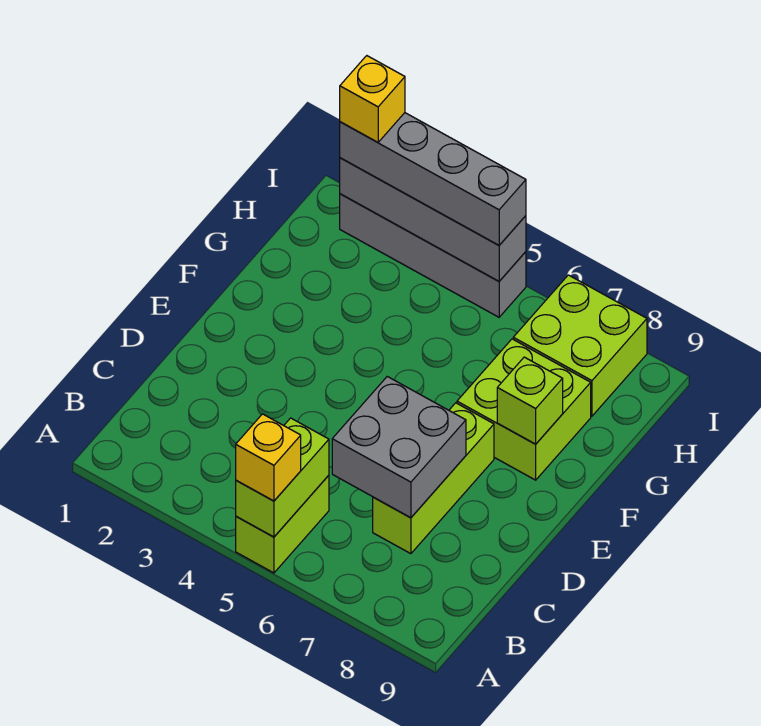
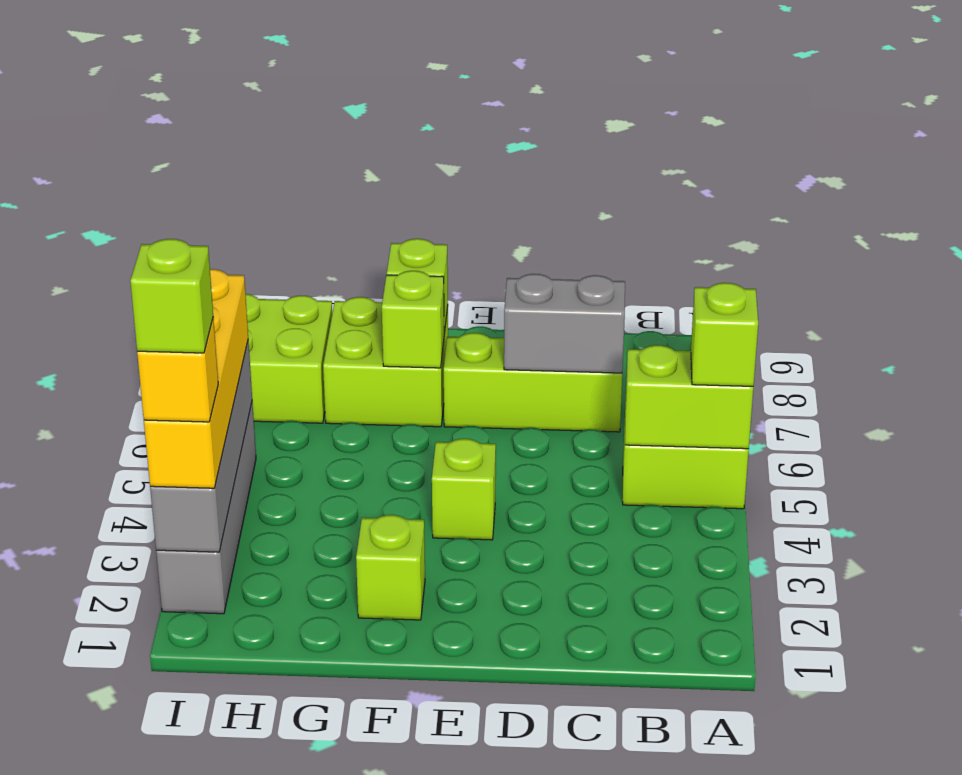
yellow 1x1 brick [236,414,301,501] -> lime 1x1 brick [691,283,758,386]
grey 2x2 brick [332,377,466,518] -> grey 1x2 brick [504,274,625,373]
none -> lime 1x1 brick [432,439,496,540]
none -> lime 1x1 brick [356,515,425,620]
none -> lime 1x1 brick [382,271,444,368]
grey 1x4 brick [340,113,526,245] -> yellow 1x4 brick [144,269,248,488]
none -> lime 1x1 brick [130,239,213,353]

